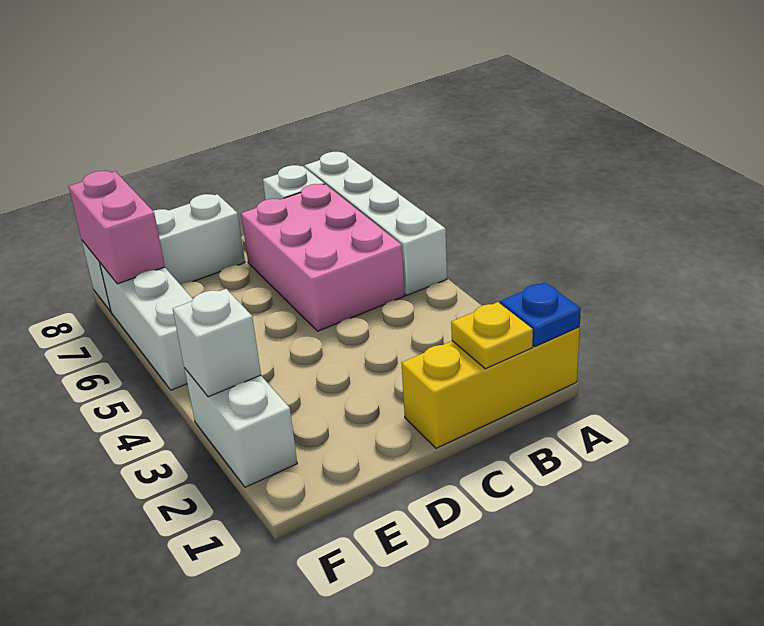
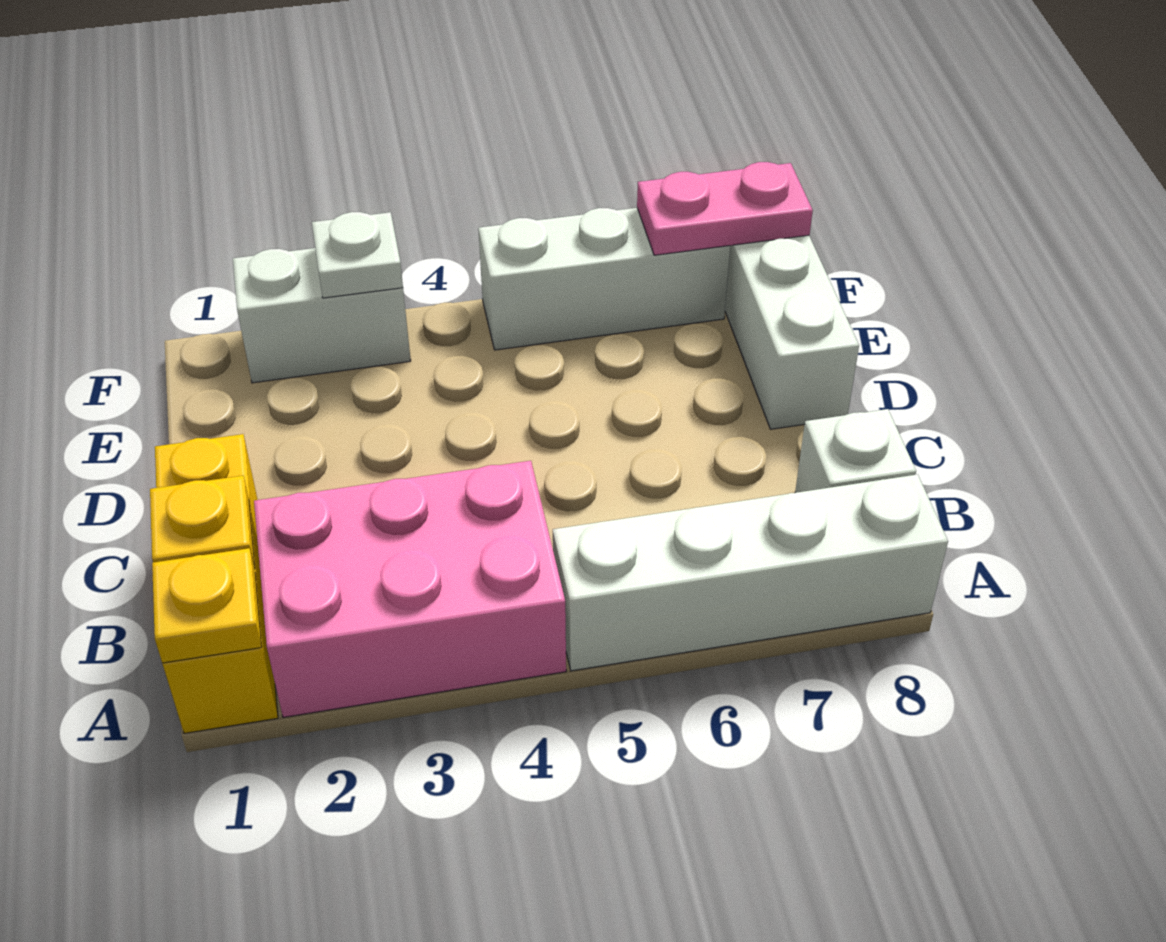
blue 1x1 plate [500,282,581,347] -> yellow 1x1 plate [152,548,262,663]
pink 2x3 brick [241,184,405,331] -> pink 2x3 brick moved to [254,461,566,717]
white 1x1 brick [173,289,261,397] -> white 1x1 plate [312,212,403,298]
pink 1x2 brick [69,171,165,284] -> pink 1x2 plate [637,162,813,255]

